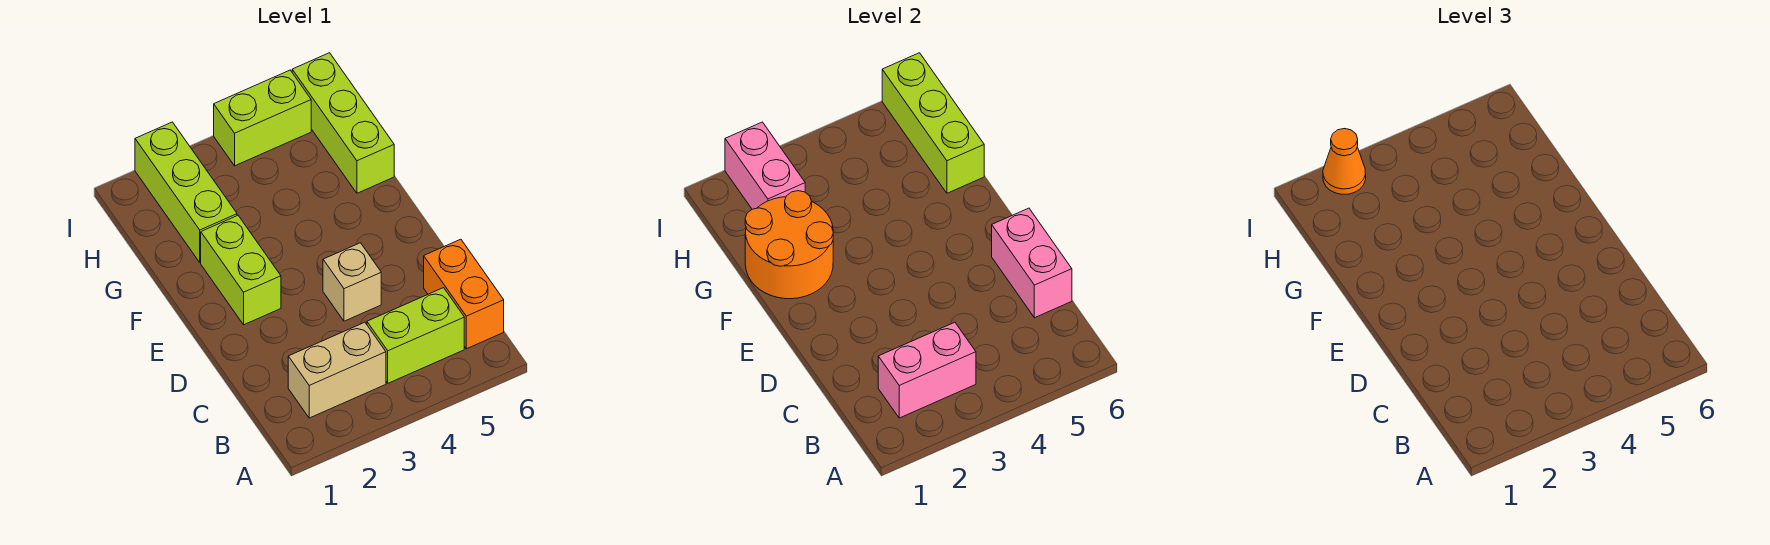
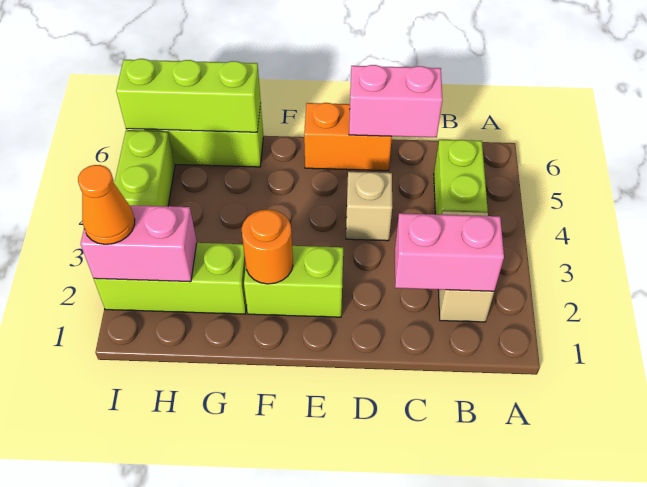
pink 1x2 brick [878,322,976,418] -> pink 1x2 brick turned to [395,213,504,291]
orange 1x2 brick [424,239,504,349] -> orange 1x2 brick moved to [304,103,392,171]
orange 2x2 round brick [745,191,833,299] -> orange 1x1 round brick [242,209,293,284]

